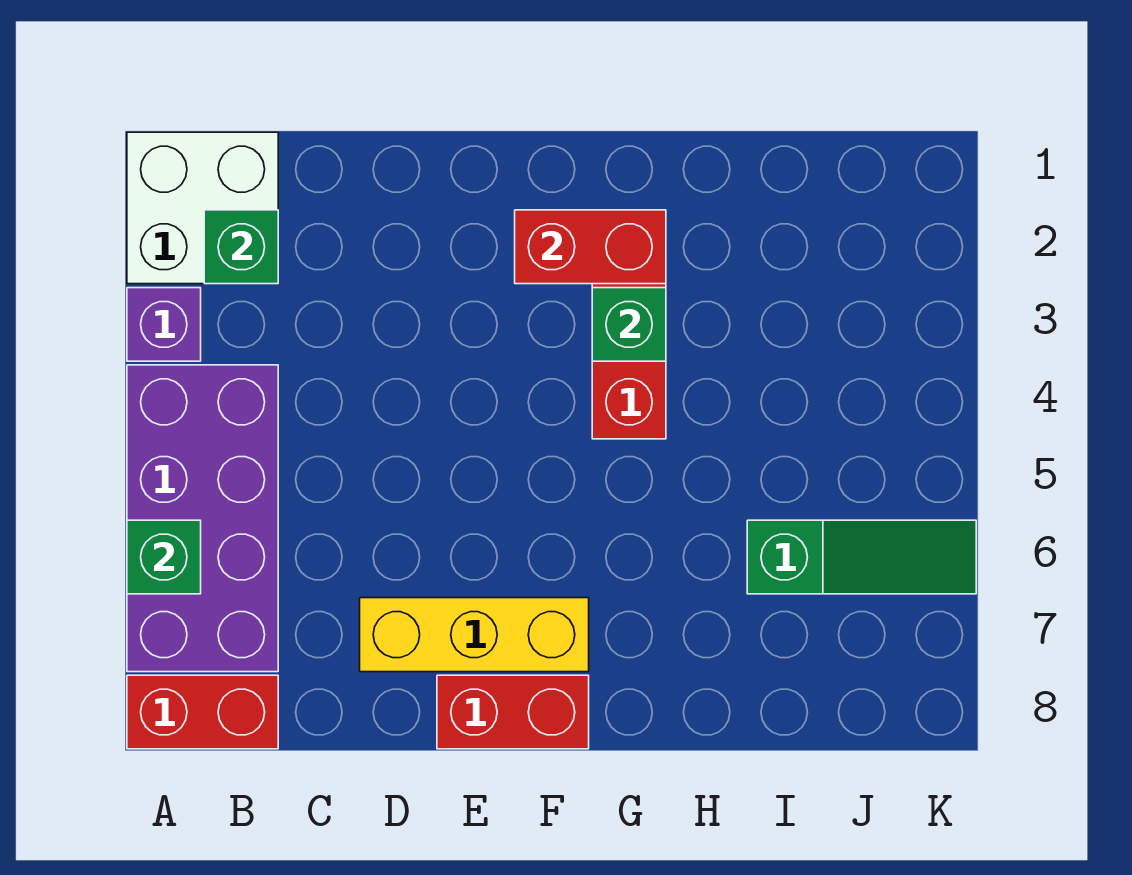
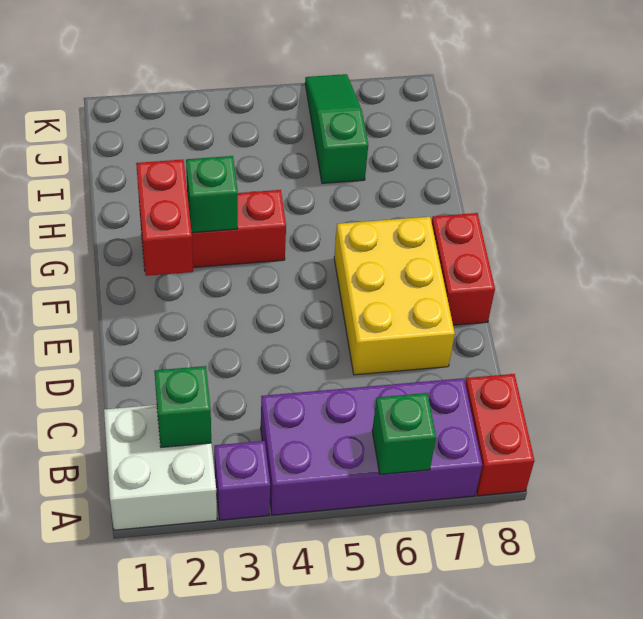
yellow 1x3 brick [360,598,589,672] -> yellow 2x3 brick [334,217,455,375]

